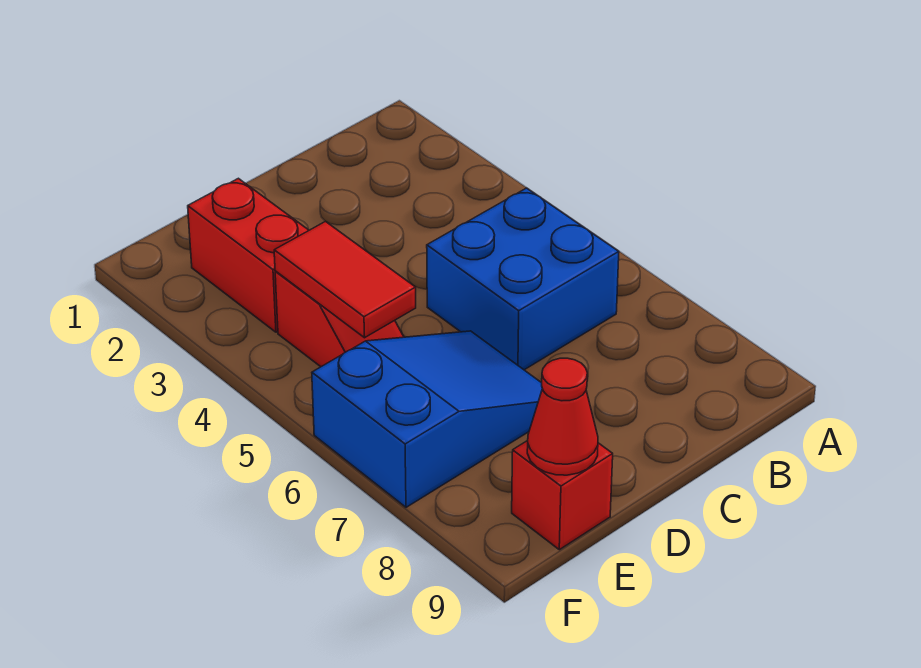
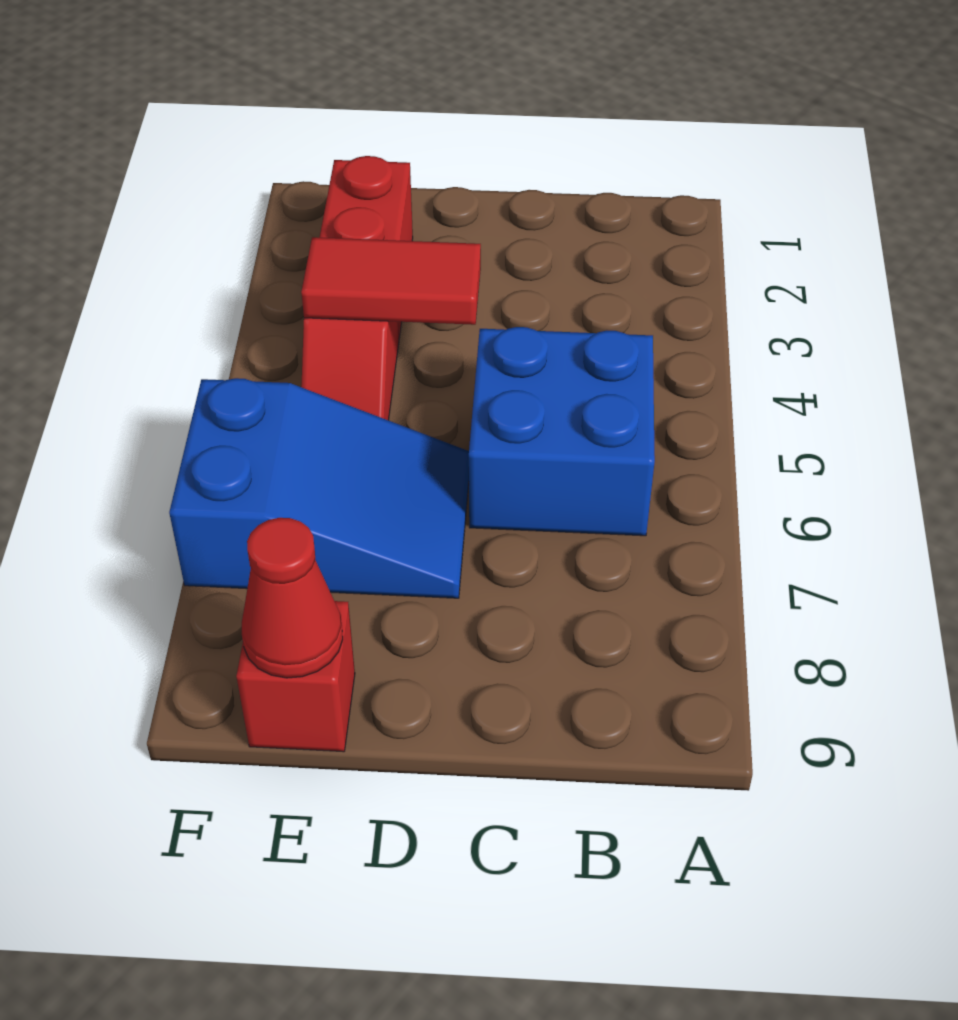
red 1x2 tile [274,221,416,338] -> red 1x2 tile turned to [301,237,481,325]

